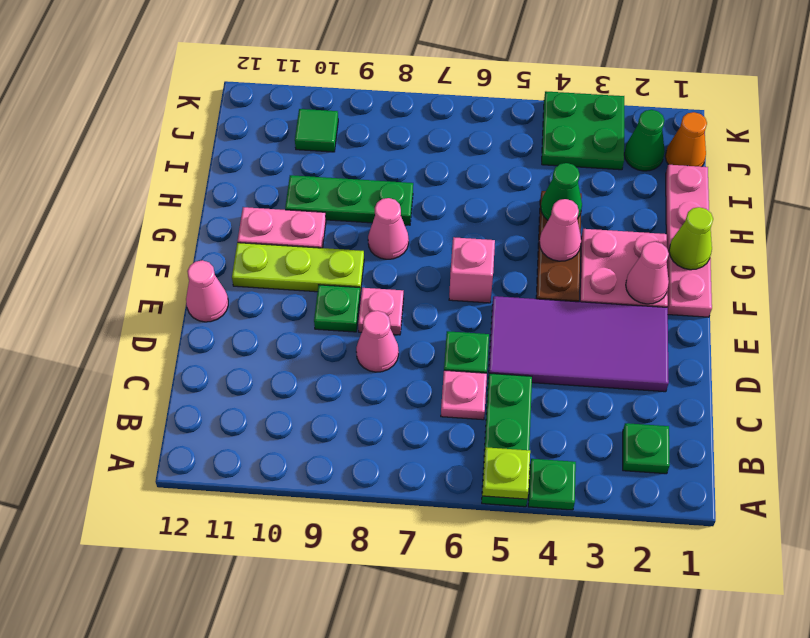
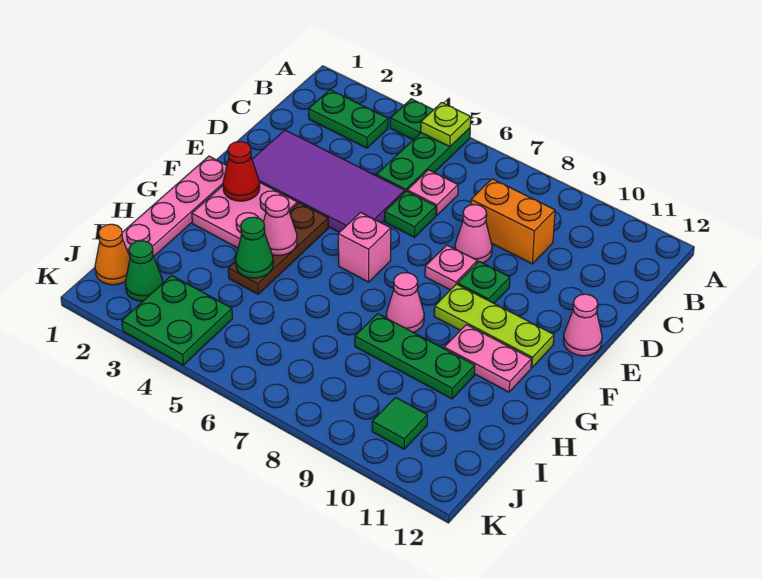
green 1x1 plate [623,423,670,474] -> green 1x2 plate [309,90,388,148]
none -> orange 1x2 brick [471,179,555,264]
pink 1x1 cone [626,242,669,304] -> red 1x1 cone [223,142,260,201]
lime 1x1 cone [669,207,713,270] -> none

